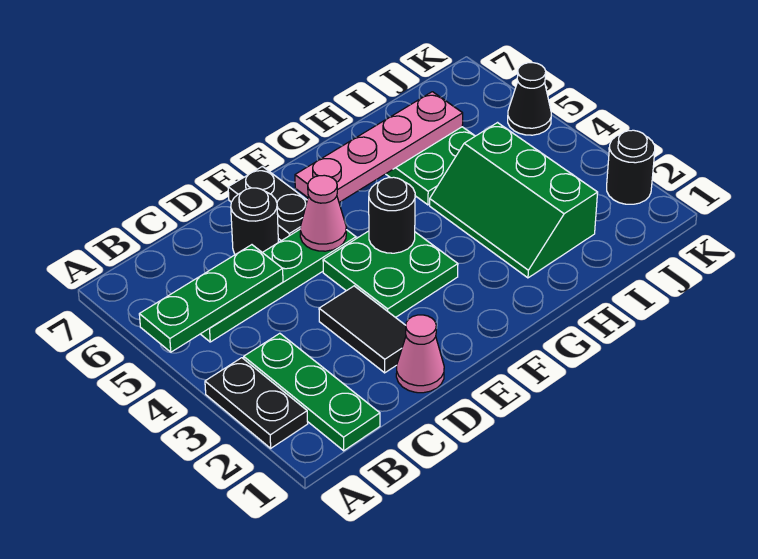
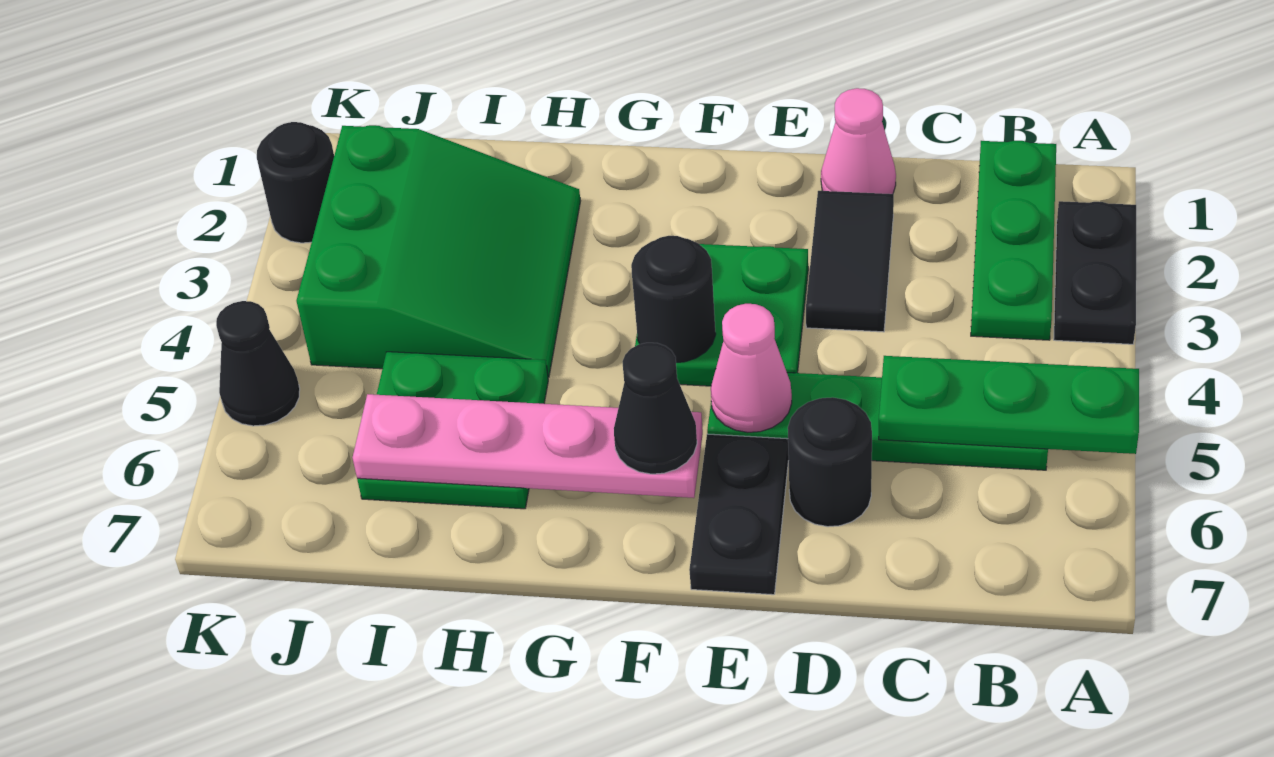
none -> black 1x1 cone [614,343,697,474]
green 2x3 slope [430,123,598,278] -> green 3x3 slope [297,125,580,377]

